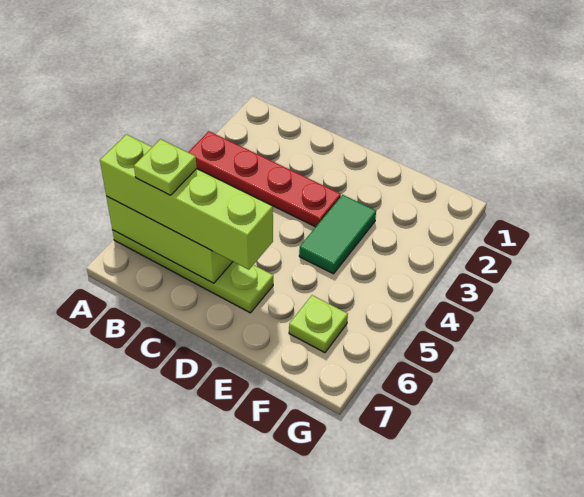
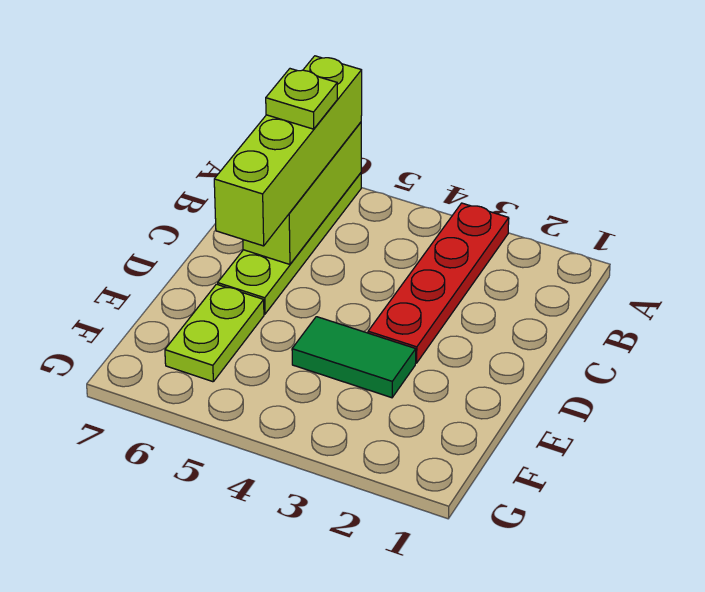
lime 1x1 plate [289,295,348,353] -> lime 1x2 plate [165,284,264,382]

